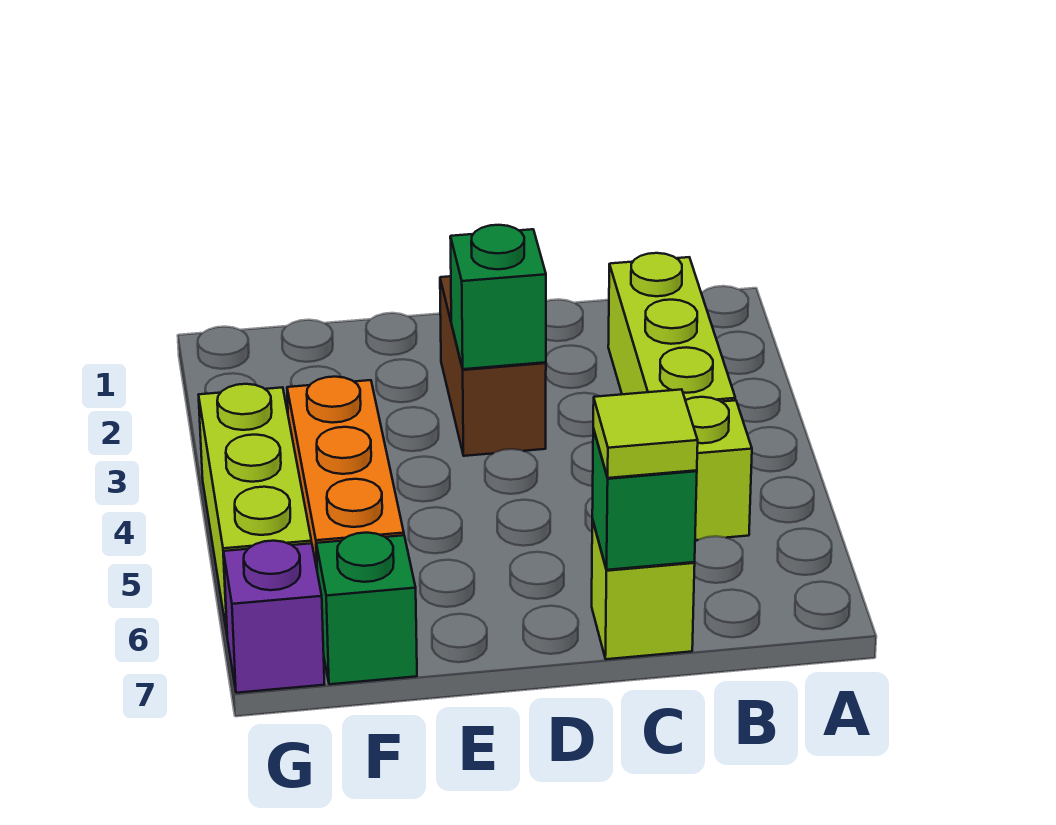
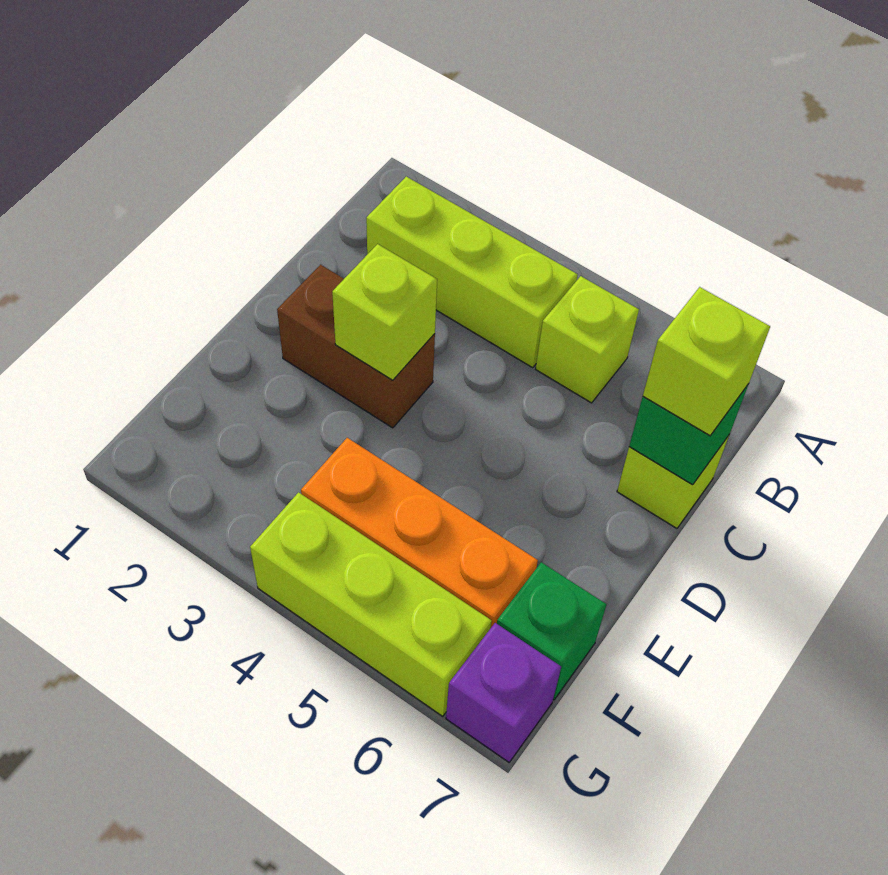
lime 1x1 tile [593,389,698,478] -> lime 1x1 brick [643,287,770,436]
green 1x1 brick [450,225,546,369] -> lime 1x1 brick [332,244,437,380]

